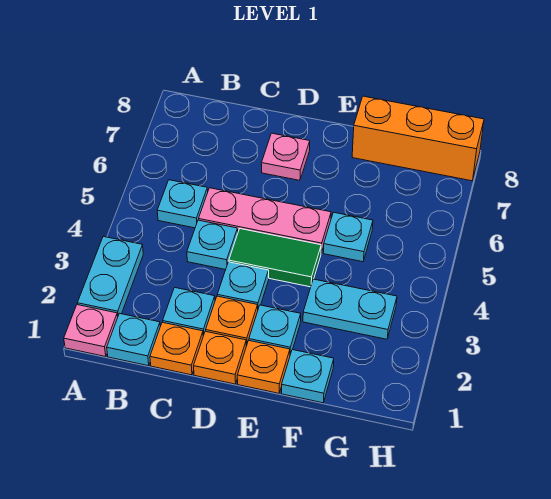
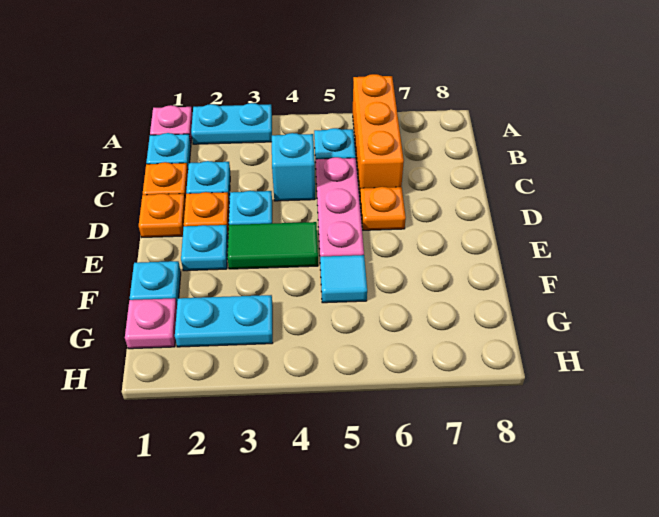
cyan 1x1 plate [187,220,238,270] -> cyan 1x1 brick [272,133,315,201]
green 1x2 tile [229,229,321,287] -> green 1x2 tile turned to [227,222,318,269]
pink 1x1 plate [261,133,310,180] -> pink 1x1 plate moved to [125,298,177,349]
orange 1x1 plate [237,341,290,393] -> orange 1x1 plate moved to [360,187,406,230]
cyan 1x2 plate [303,279,397,339] -> cyan 1x2 plate turned to [175,295,273,347]
cyan 1x1 plate [323,212,373,262] -> cyan 1x1 tile [320,255,367,303]
orange 1x3 brick [352,96,484,181] -> orange 1x3 brick moved to [353,74,404,193]

